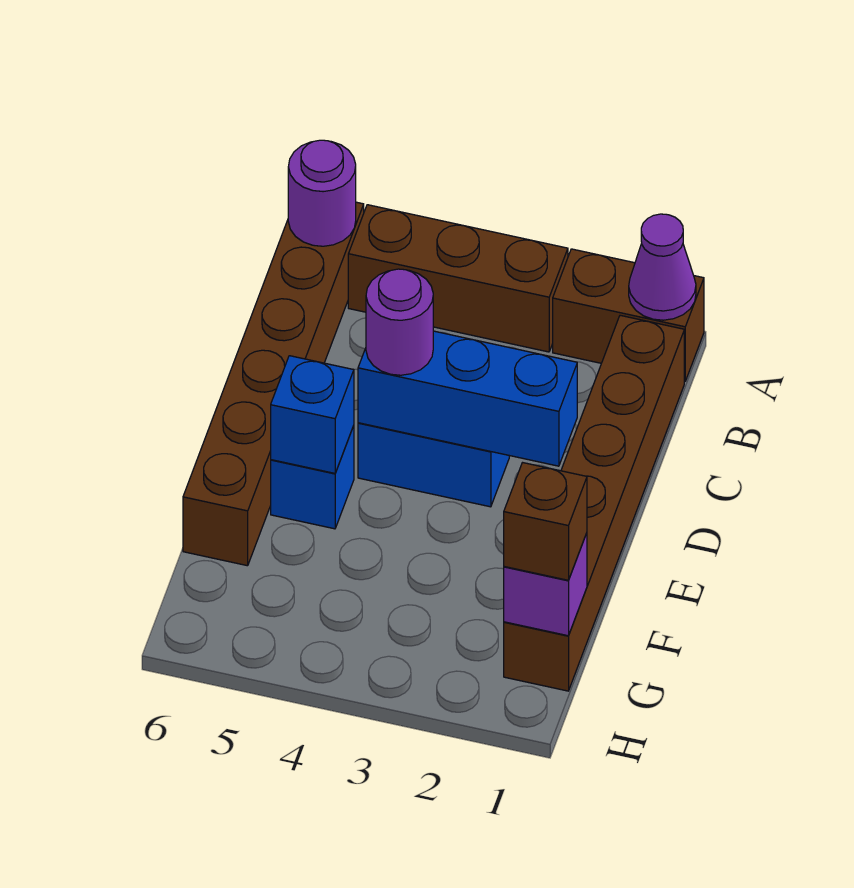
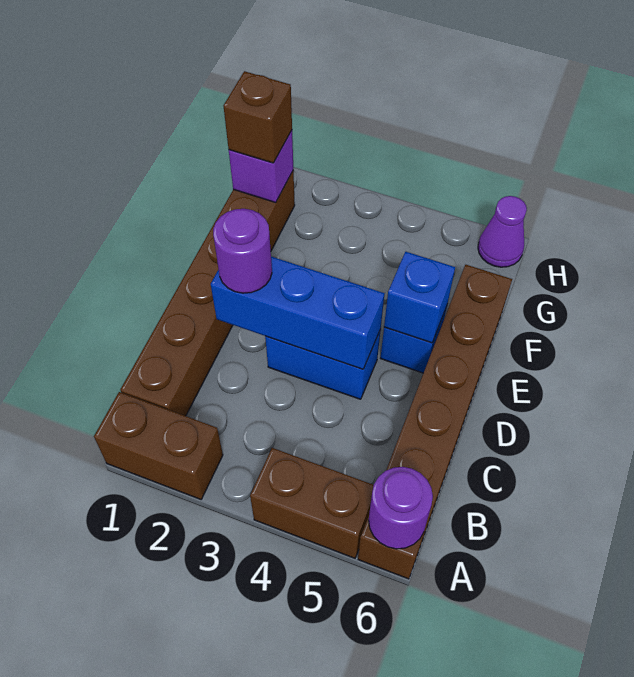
purple 1x1 cone [629,214,696,320] -> purple 1x1 cone moved to [478,196,527,267]
brown 1x3 brick [348,205,568,352] -> brown 1x2 brick [250,448,374,558]
purple 1x1 round brick [366,269,433,375] -> purple 1x1 round brick moved to [213,209,272,293]

